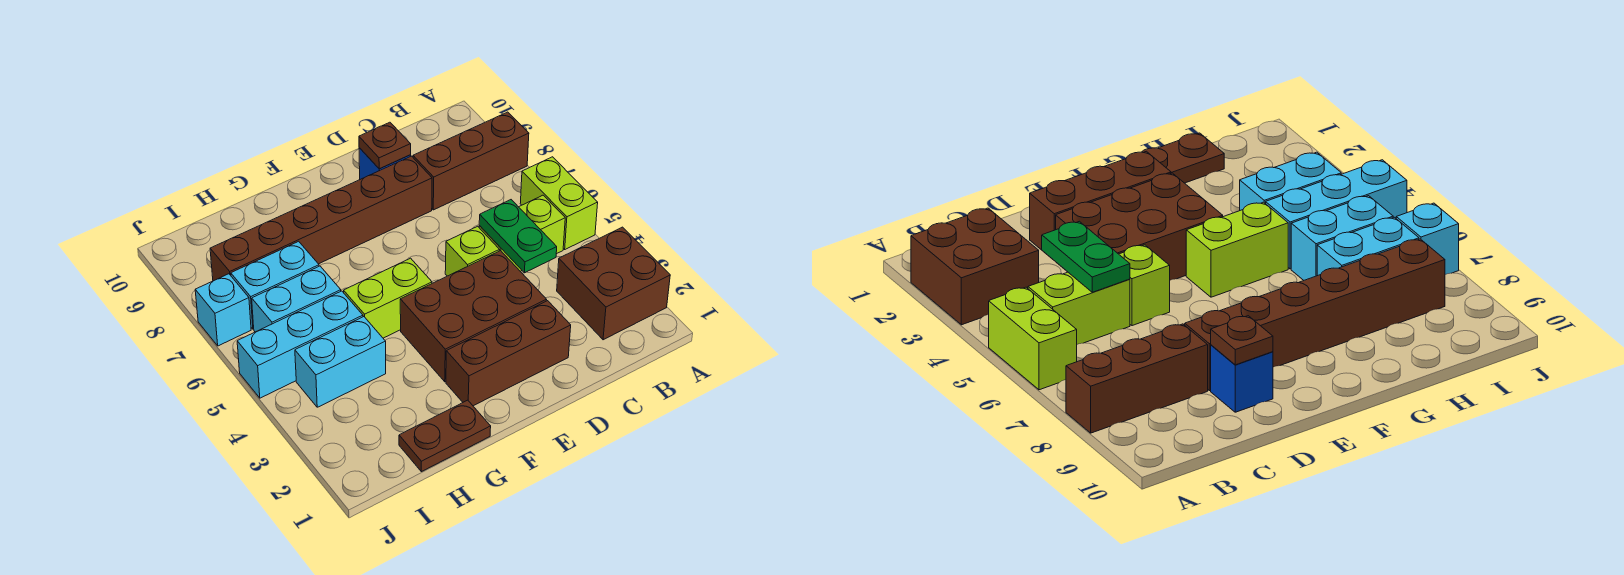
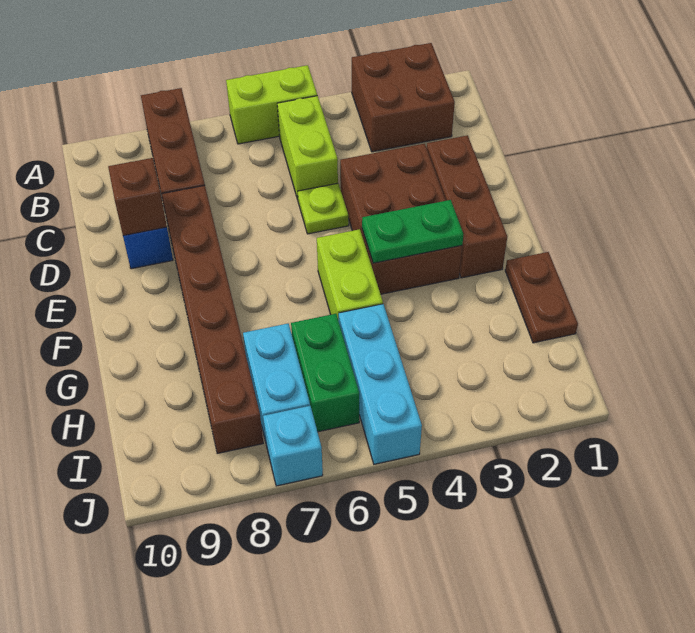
green 1x2 plate [479,200,557,273] -> green 1x2 plate moved to [362,200,464,263]
lime 1x1 brick [445,226,499,276] -> lime 1x1 plate [298,183,349,234]
brown 1x1 plate [359,122,411,169] -> brown 1x1 brick [108,158,167,236]
cyan 1x2 brick [295,317,386,407] -> none
cyan 1x2 brick [252,266,341,332] -> green 1x2 brick [291,314,359,432]

